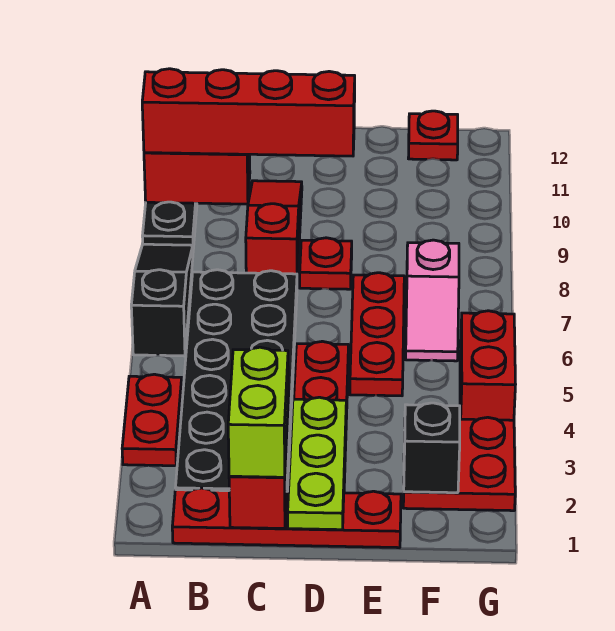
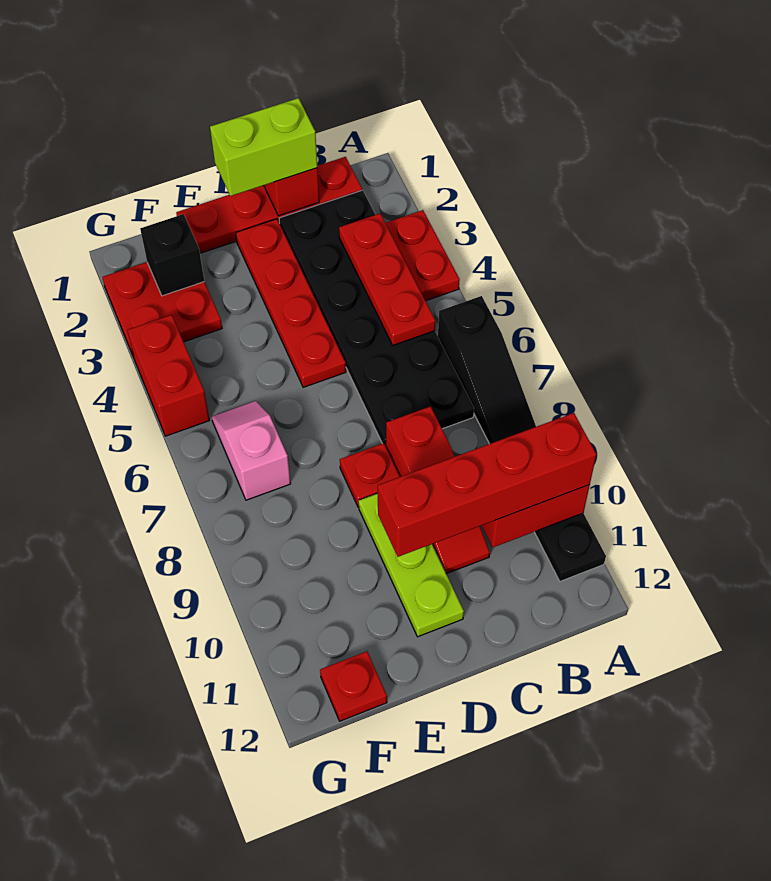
lime 1x2 brick [228,347,288,477] -> lime 1x2 brick turned to [210,98,317,196]
lime 1x3 plate [288,397,346,530] -> lime 1x3 plate moved to [359,493,464,637]
red 1x3 plate [350,273,404,396] -> red 1x3 plate moved to [339,213,435,345]

